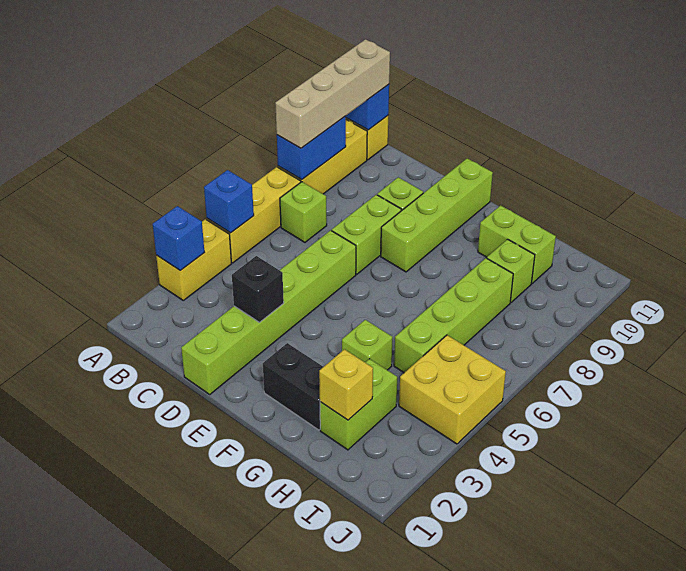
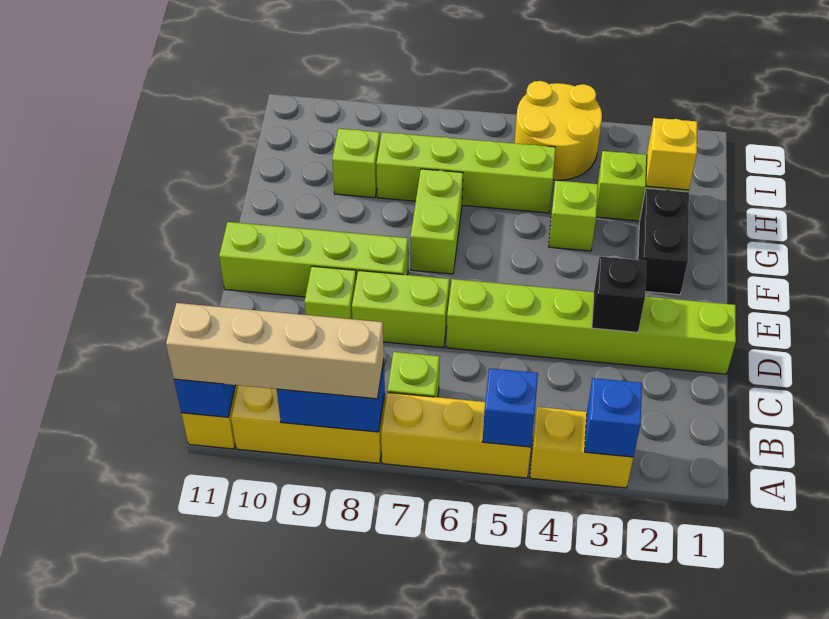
lime 1x2 brick [478,205,556,283] -> lime 1x2 brick moved to [411,169,463,274]
yellow 2x2 brick [399,335,506,444] -> yellow 2x2 round brick [515,81,602,180]

